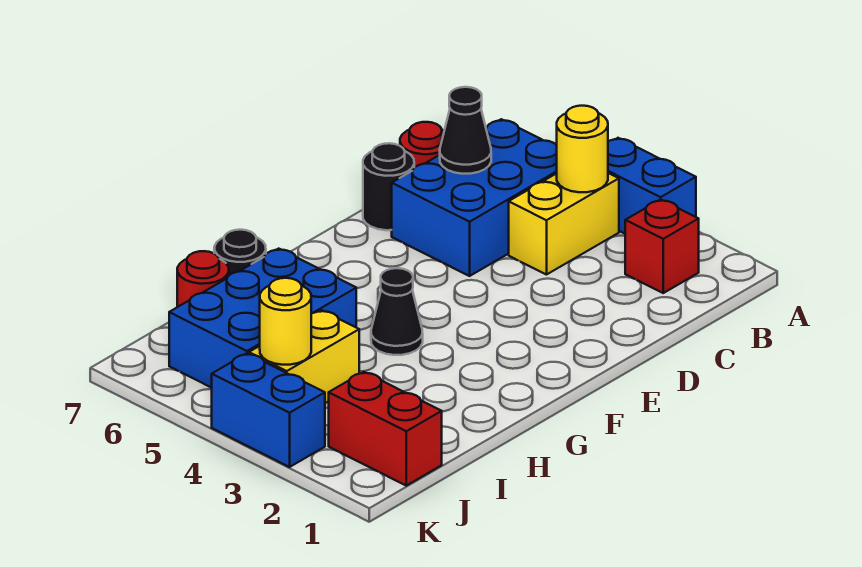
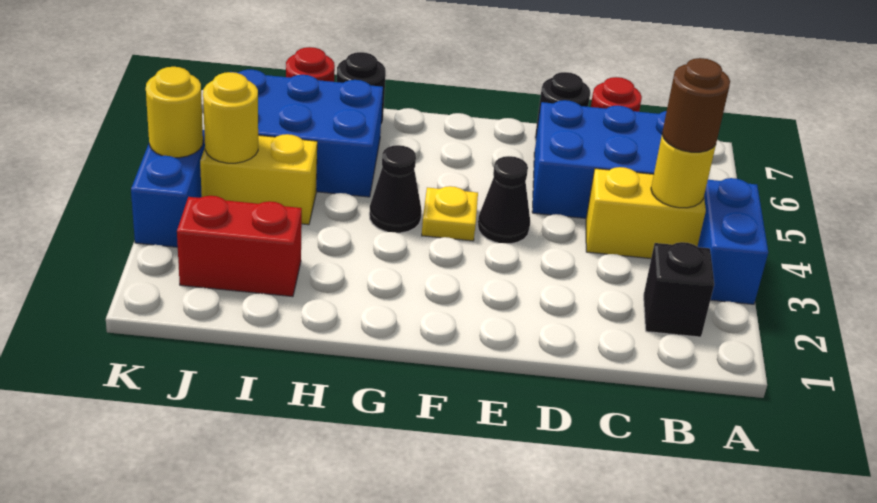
red 1x1 brick [625,199,699,293] -> black 1x1 brick [644,242,714,337]
none -> brown 1x1 round brick [662,58,730,152]
black 1x1 cone [440,87,491,174] -> black 1x1 cone moved to [478,156,530,244]
none -> yellow 1x1 plate [422,186,478,241]
red 1x2 brick [329,372,442,486] -> red 1x2 brick turned to [177,196,302,297]
none -> yellow 1x1 round brick [146,67,203,158]

